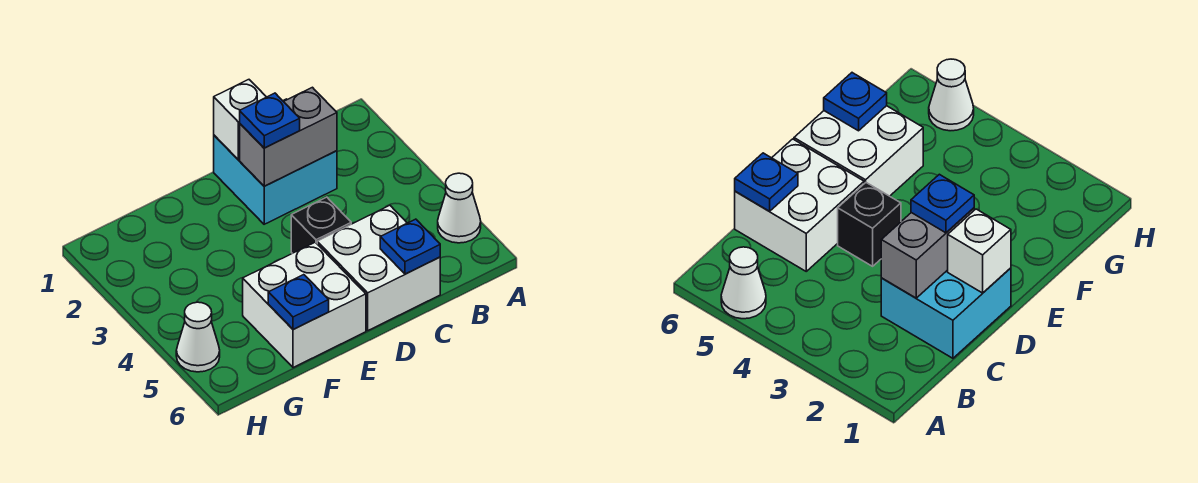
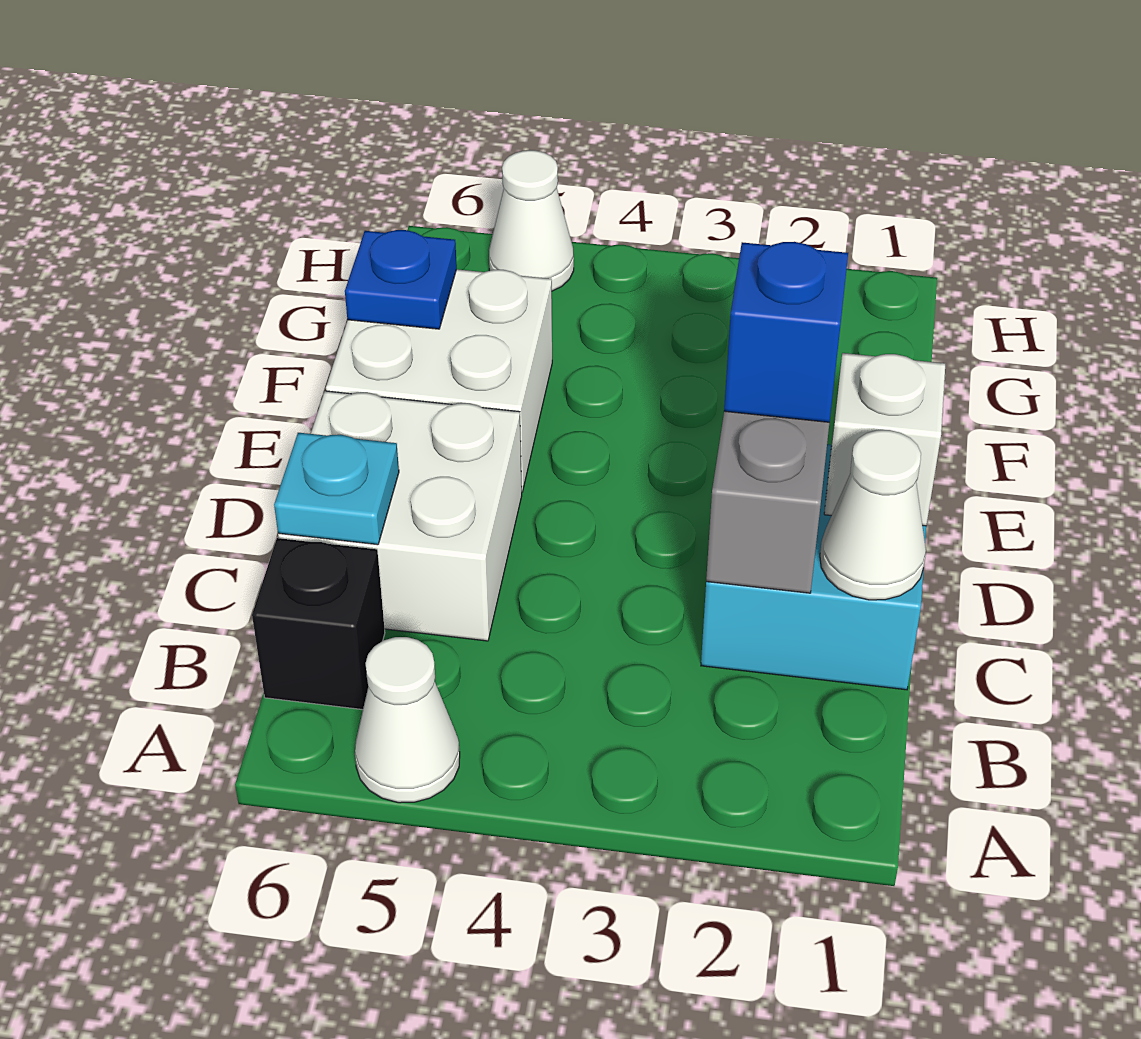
none -> white 1x1 cone [820,430,926,600]
blue 1x1 plate [380,219,440,274] -> cyan 1x1 plate [274,433,399,545]
blue 1x1 plate [240,93,300,148] -> blue 1x1 brick [724,242,848,422]
black 1x1 brick [291,197,351,253] -> black 1x1 brick moved to [252,538,385,710]

